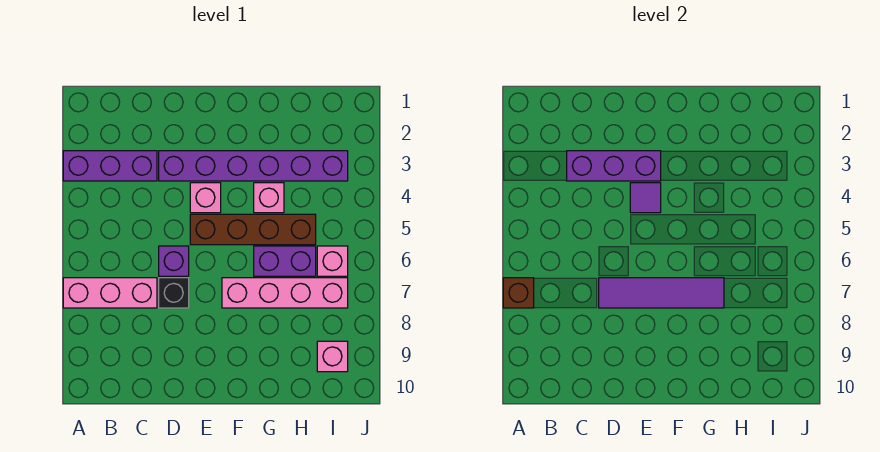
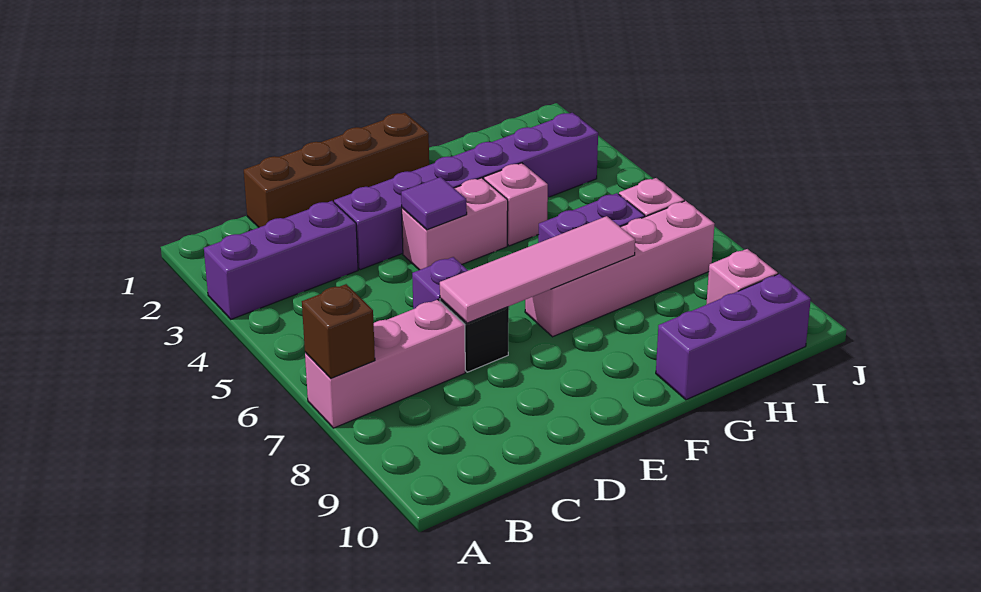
purple 1x3 brick [567,151,661,181] -> purple 1x3 brick moved to [656,274,811,400]
purple 1x4 tile [599,278,724,308] -> pink 1x4 tile [440,216,635,323]
pink 1x1 brick [190,183,221,213] -> pink 1x2 brick [402,178,508,270]
brown 1x4 brick [190,214,316,245] -> brown 1x4 brick moved to [244,113,429,227]

